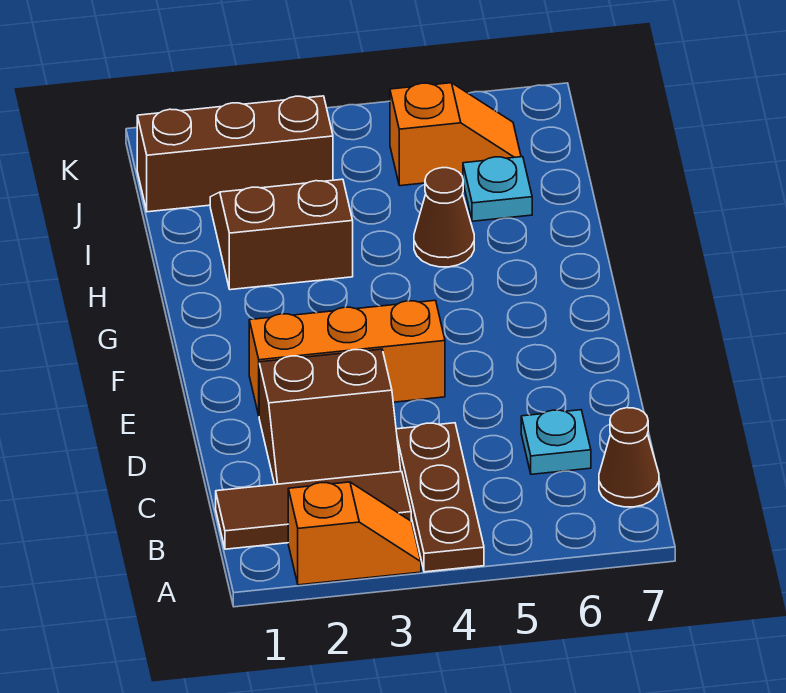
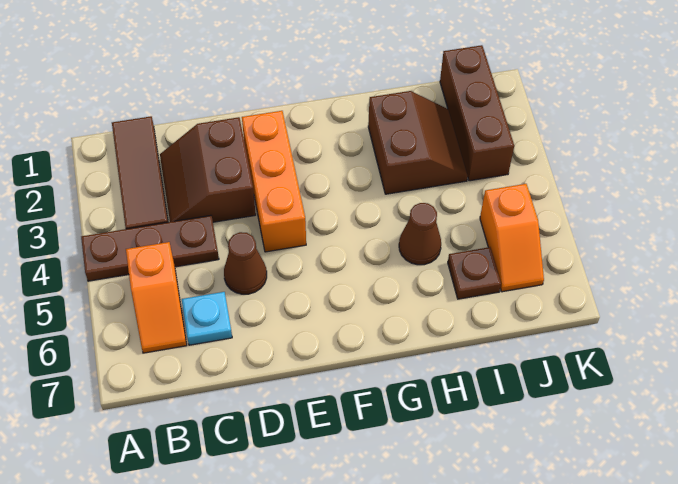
orange 1x2 slope [288,482,421,585] -> orange 1x2 slope moved to [126,242,187,353]
brown 1x1 cone [599,408,659,507] -> brown 1x1 cone moved to [224,232,267,294]
cyan 1x1 plate [463,157,532,221] -> brown 1x1 plate [448,247,501,299]

